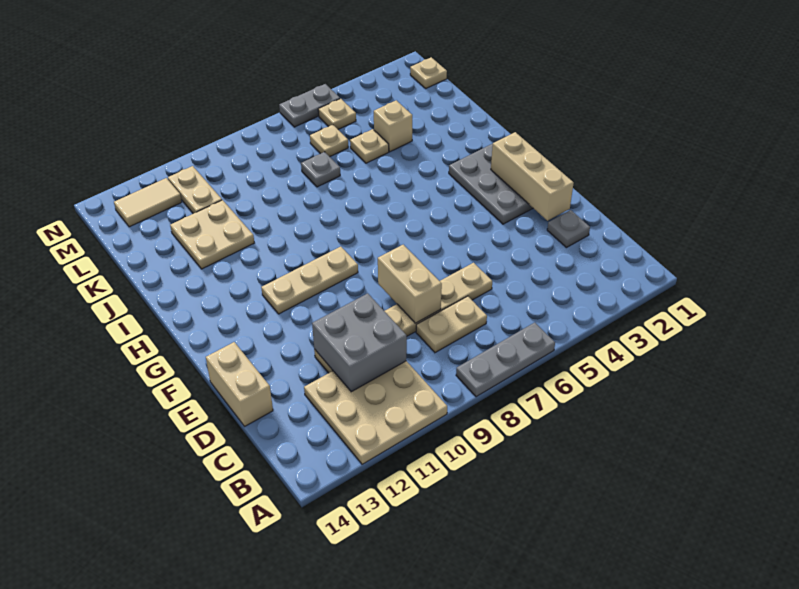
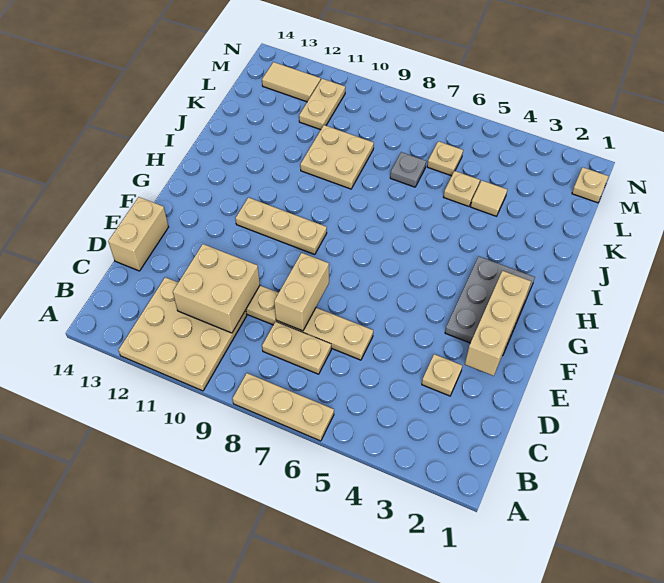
grey 1x3 plate [456,323,555,397] -> tan 1x3 plate [233,373,334,441]
grey 2x2 brick [312,293,407,392] -> tan 2x2 brick [173,244,260,333]
grey 1x1 plate [547,210,590,248] -> none
tan 2x2 plate [170,200,254,269] -> tan 2x2 plate moved to [300,125,374,189]
tan 1x1 brick [374,100,412,152] -> tan 1x1 tile [471,180,507,216]
tan 1x1 plate [318,99,356,129] -> tan 1x1 plate moved to [422,354,462,396]
grey 1x2 plate [279,84,340,127] -> none

